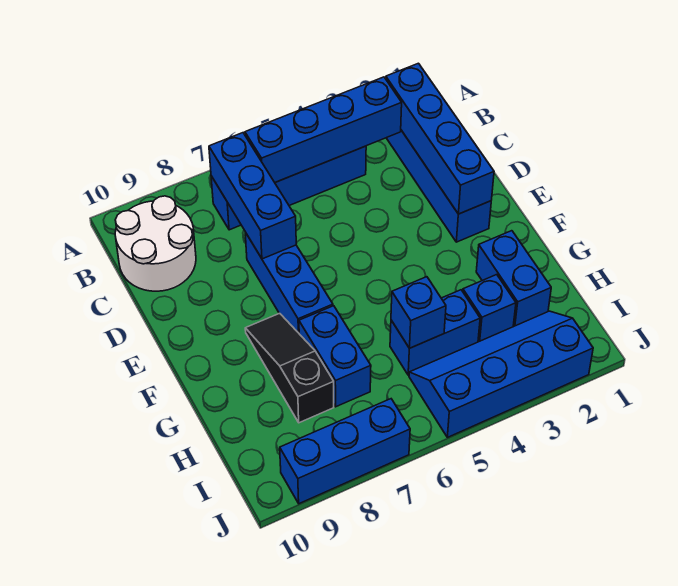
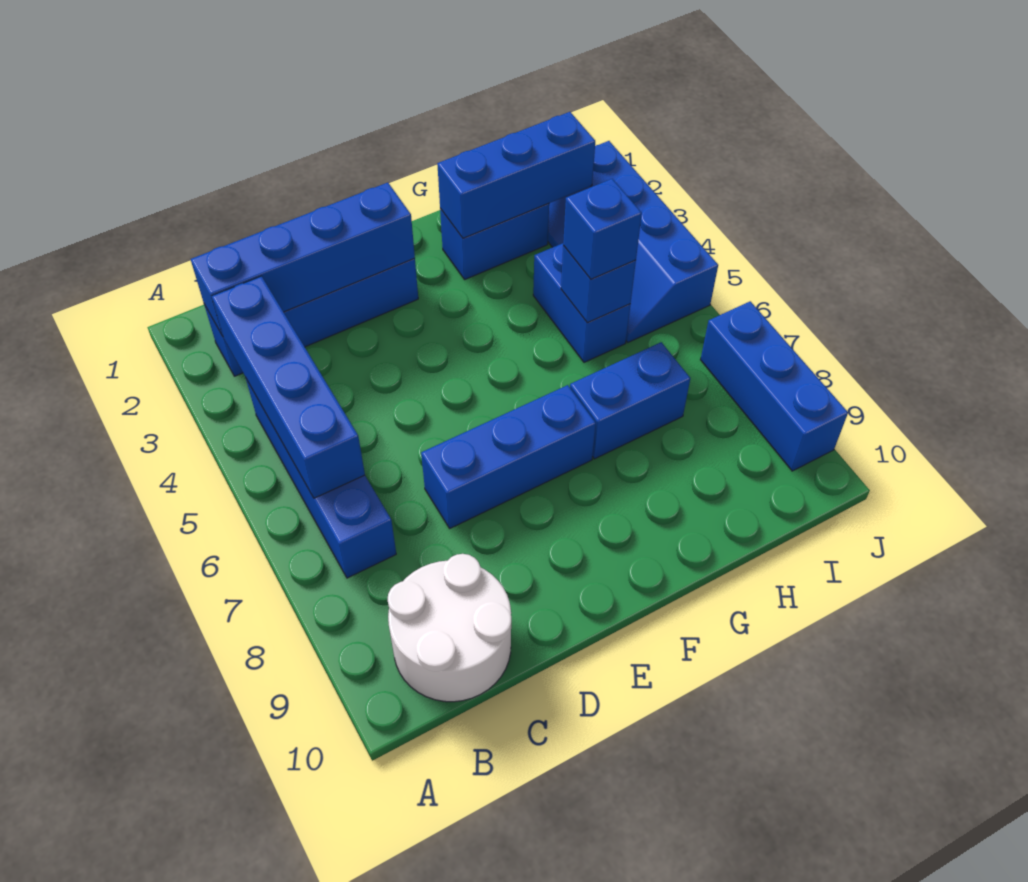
blue 1x3 brick [209,133,296,259] -> blue 1x3 brick moved to [437,112,595,238]
black 1x3 slope [245,313,334,423] -> none
blue 1x1 brick [463,275,516,342] -> blue 1x1 brick moved to [563,179,642,279]

